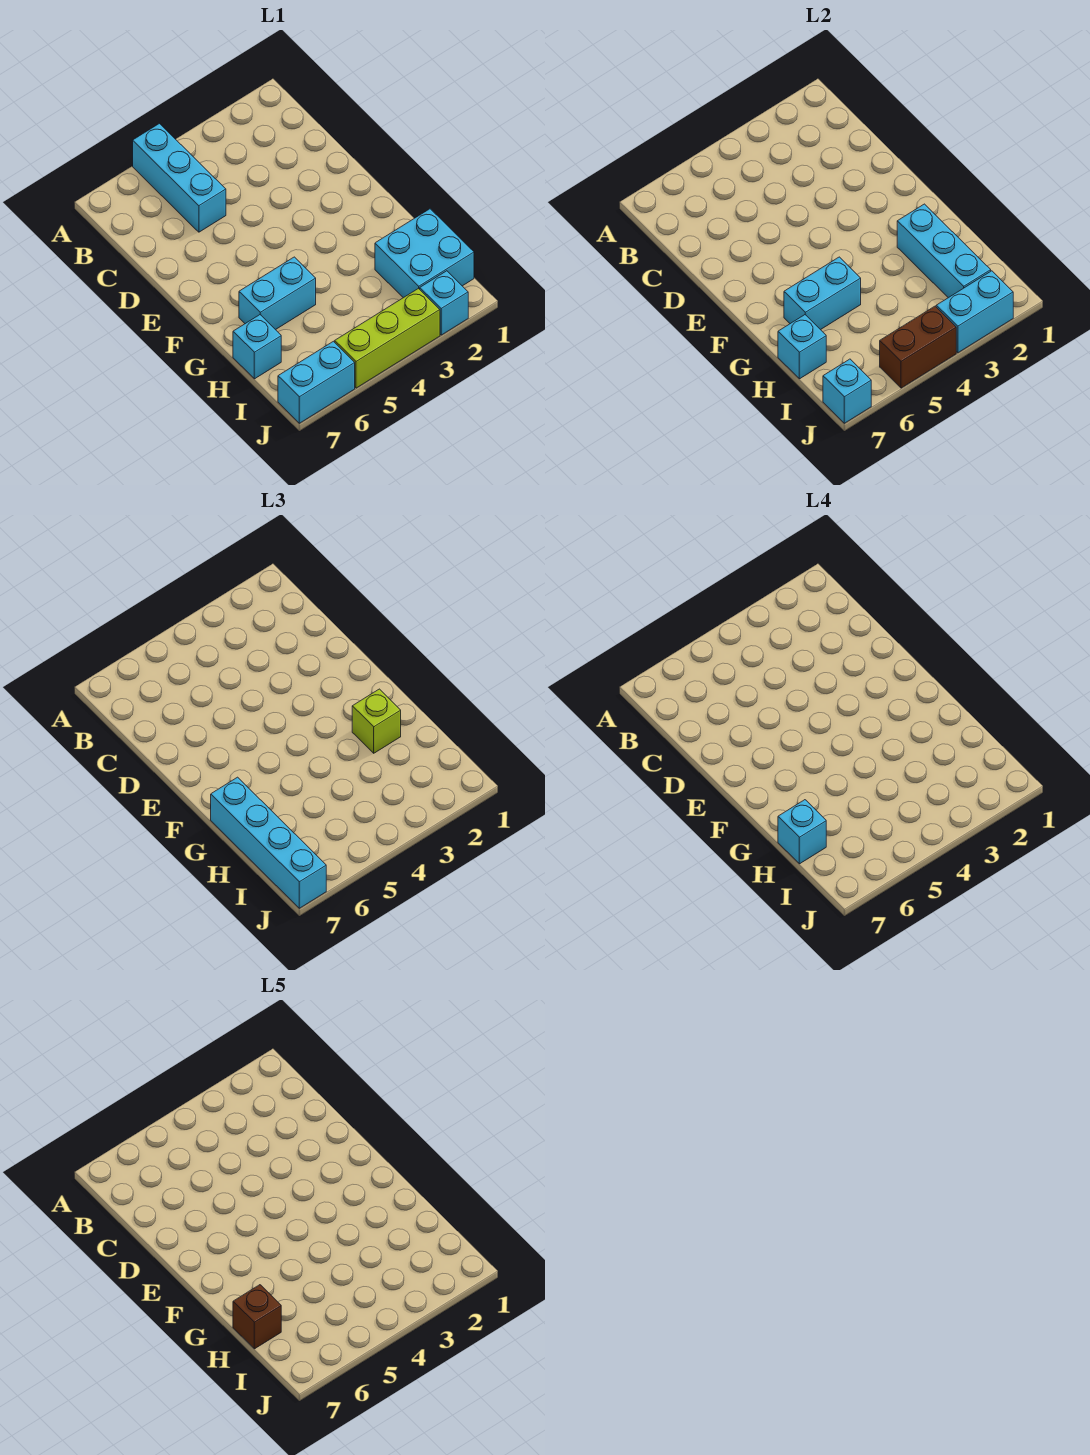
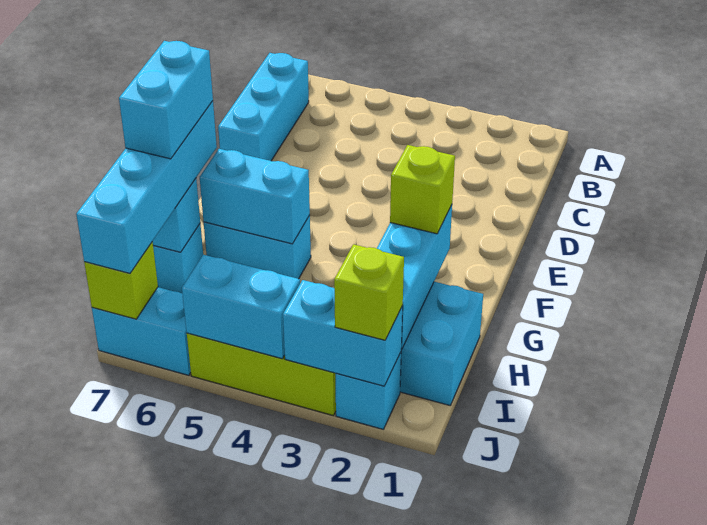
cyan 1x3 brick [133,124,226,232] -> cyan 1x3 brick moved to [218,53,309,161]
cyan 1x1 brick [778,800,826,864] -> cyan 1x2 brick [119,41,213,159]
brown 1x1 brick [233,1285,281,1349] -> none
none -> lime 1x1 brick [334,244,404,340]
brown 1x2 brick [880,306,956,388] -> cyan 1x2 brick [182,255,300,359]
cyan 1x1 brick [823,359,871,423] -> lime 1x1 brick [84,242,158,319]

